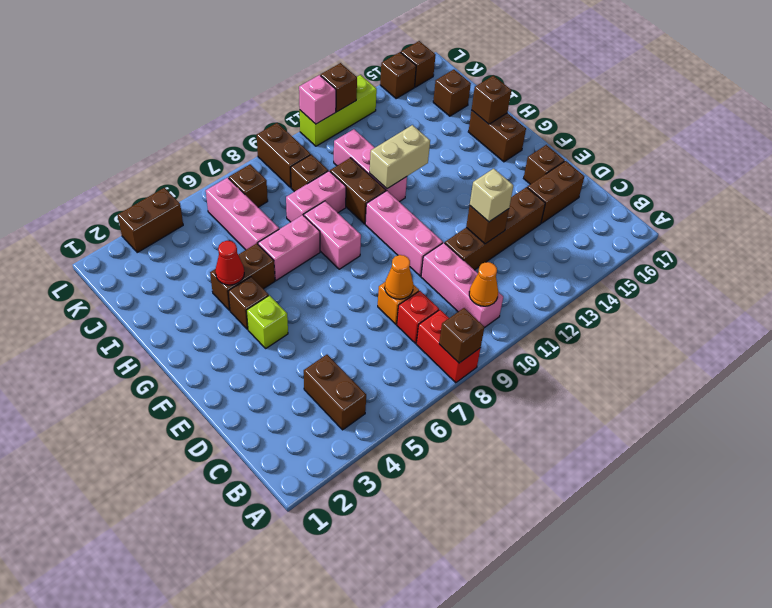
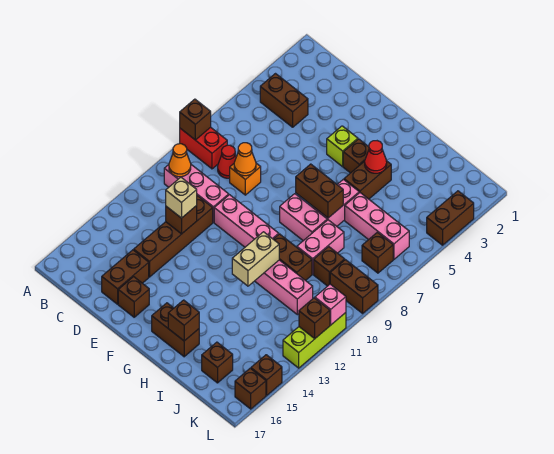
red 1x1 brick [397,291,439,343] -> red 1x1 cone [218,145,236,178]
none -> brown 1x2 brick [296,164,343,218]

